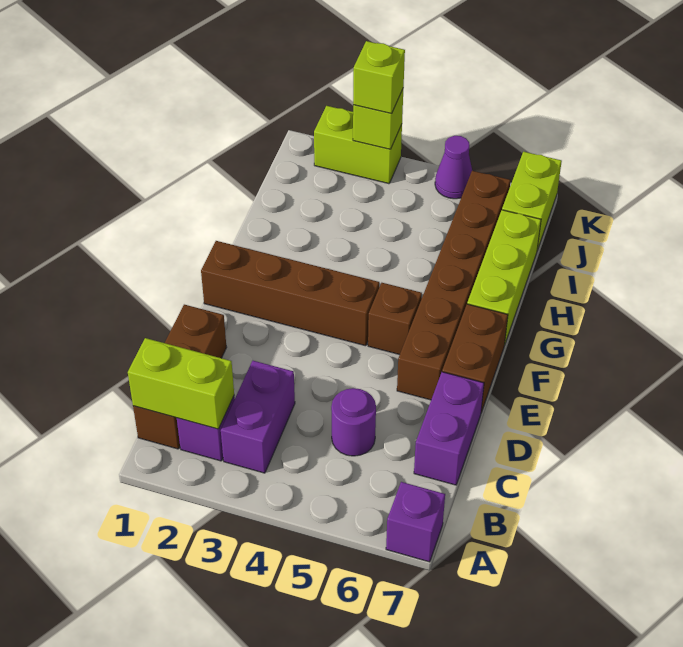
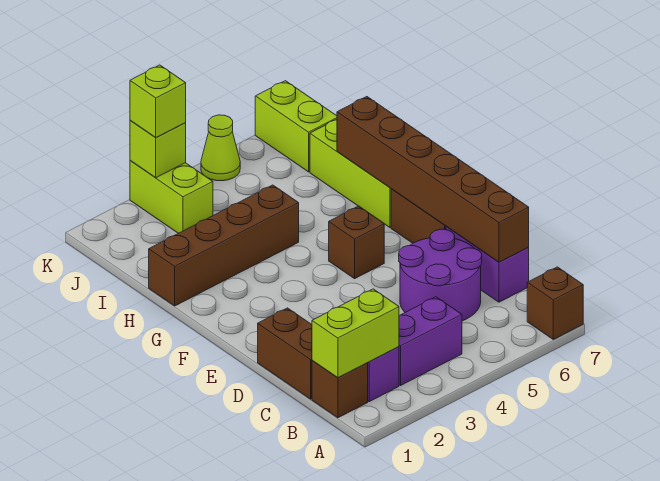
purple 1x1 brick [386,482,445,562] -> brown 1x1 brick [527,267,583,339]
purple 1x2 brick [221,361,295,473] -> purple 1x2 brick turned to [399,297,462,385]
purple 1x1 round brick [331,388,376,456] -> purple 2x2 round brick [399,229,482,321]
brown 1x6 brick [397,171,511,400] -> brown 1x6 brick moved to [337,97,529,262]
brown 1x4 brick [201,241,379,346] -> brown 1x4 brick moved to [149,185,299,306]
lime 1x2 brick [314,106,402,184] -> lime 1x2 brick turned to [130,161,213,233]
purple 1x1 cone [435,136,472,199] -> lime 1x1 cone [201,115,240,181]

